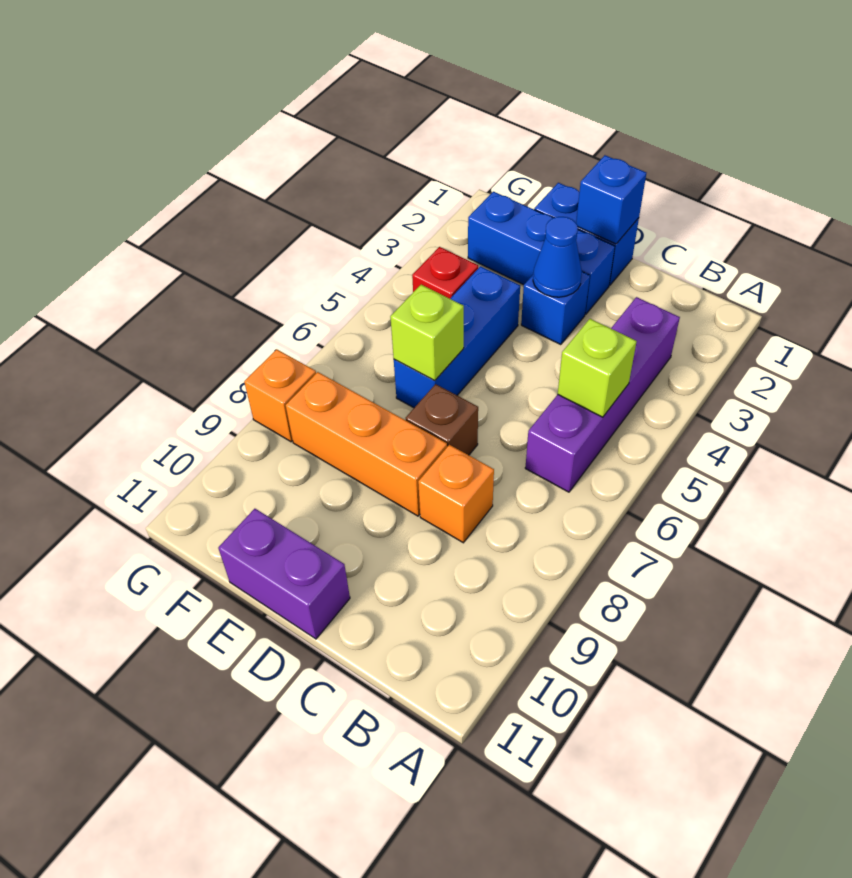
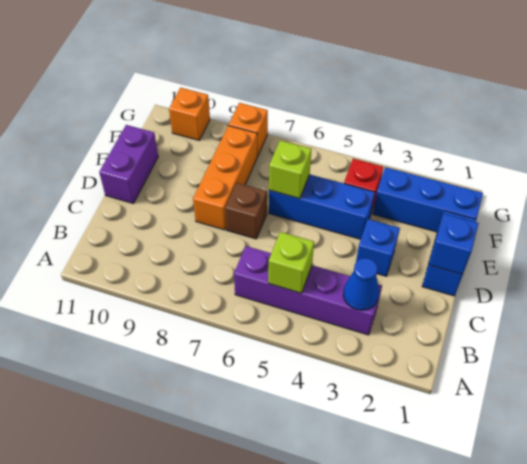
orange 1x1 brick [418,445,494,543] -> orange 1x1 brick moved to [169,88,210,140]
blue 1x3 brick [468,192,615,314] -> blue 1x3 brick turned to [373,167,483,232]
blue 1x1 cone [533,217,582,297] -> blue 1x1 cone moved to [343,258,379,310]

